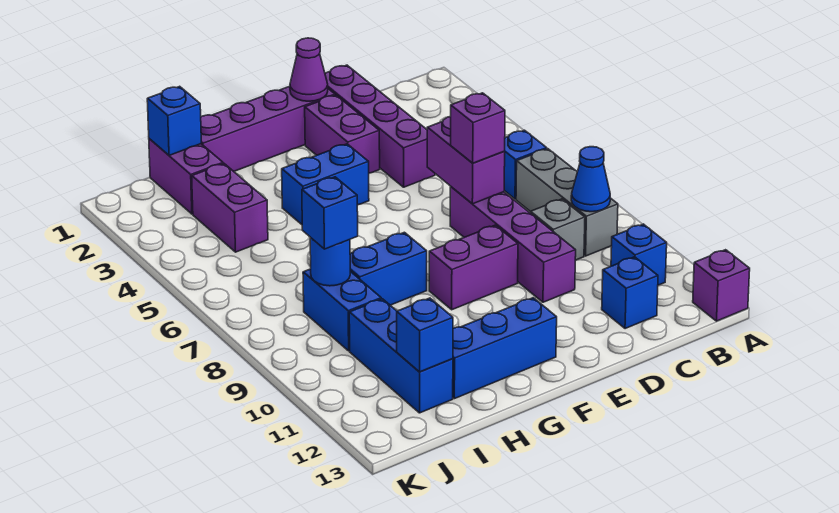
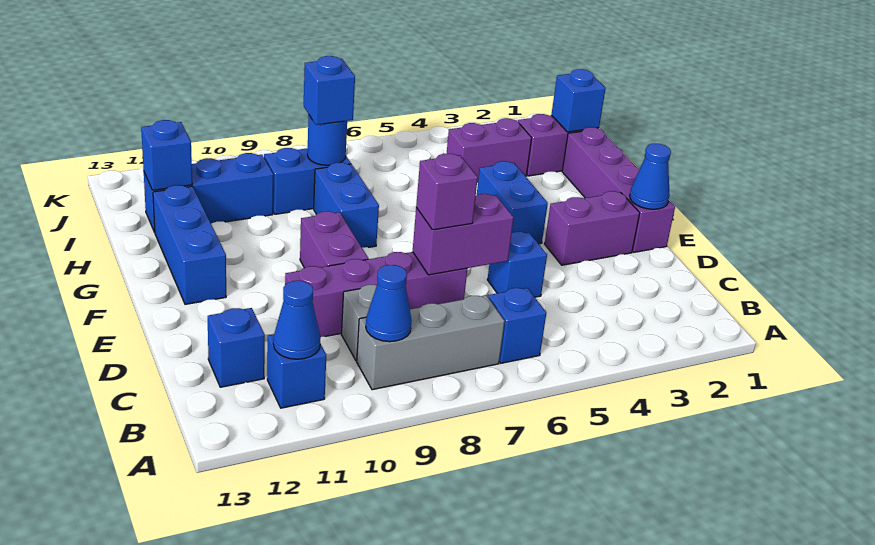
purple 1x1 brick [693,250,750,321] -> none
none -> blue 1x1 cone [273,281,321,359]
purple 1x4 brick [325,65,435,187] -> none
none -> blue 1x1 brick [487,232,547,297]
purple 1x1 cone [290,38,328,101] -> blue 1x1 cone [630,144,671,209]

